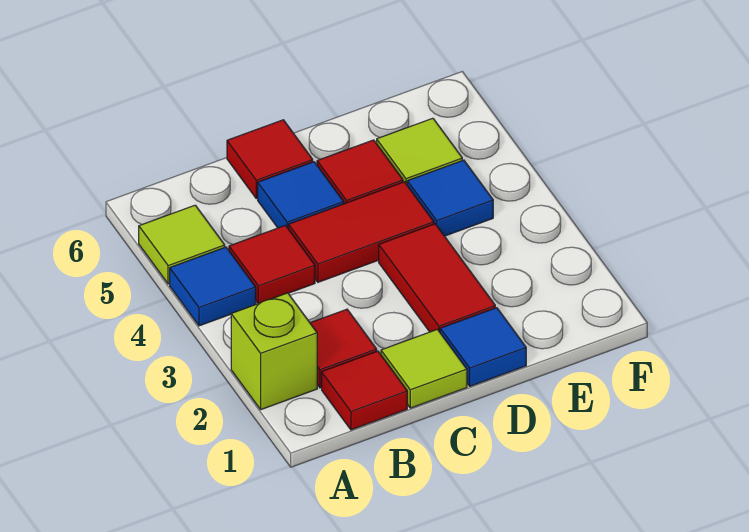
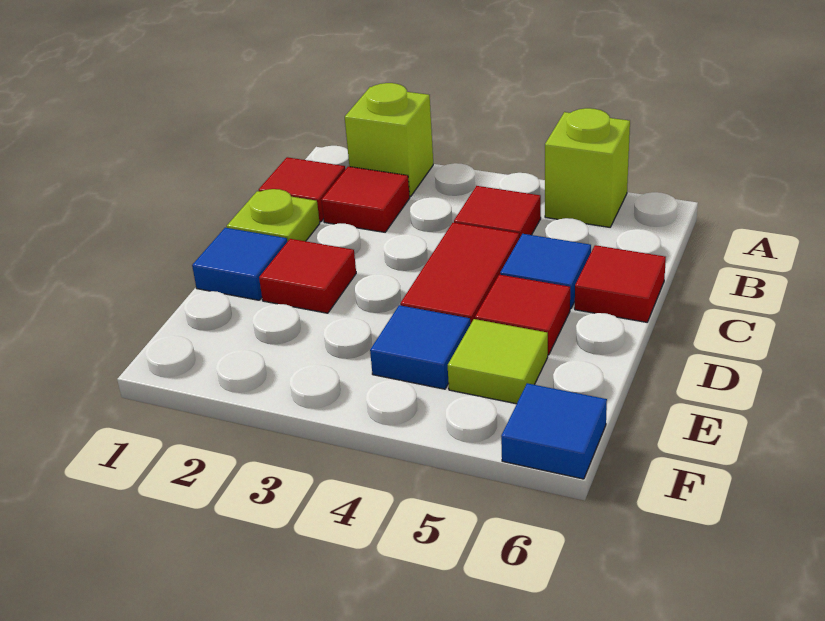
blue 1x1 tile [170,247,256,326] -> blue 1x1 tile moved to [501,383,607,479]
lime 1x1 tile [139,205,225,284] -> lime 1x1 brick [545,108,630,227]
lime 1x1 tile [381,329,467,408] -> lime 1x1 plate [227,189,320,242]
red 1x2 tile [379,224,495,332] -> red 1x1 tile [259,239,356,313]

